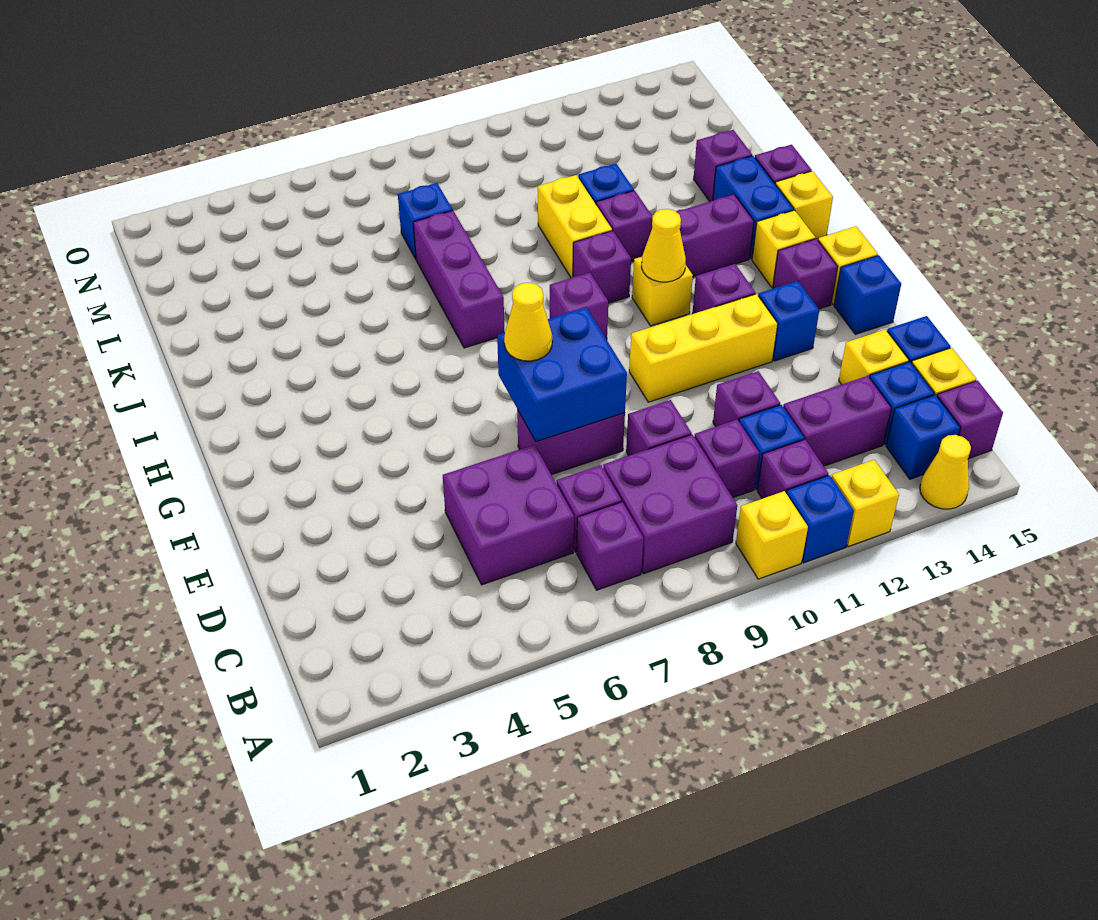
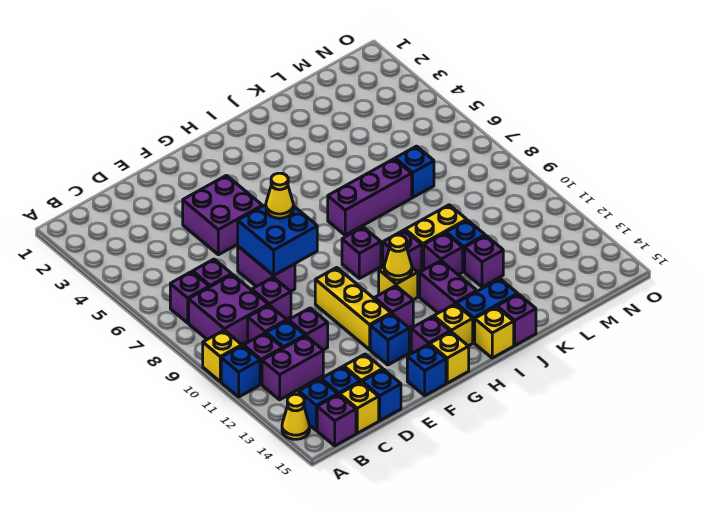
yellow 1x1 brick [831,460,899,547] -> none
purple 2x2 brick [443,445,574,585] -> purple 2x2 brick moved to [183,175,262,255]
purple 1x2 brick [783,376,891,466] -> purple 1x2 brick turned to [262,336,323,400]
purple 1x1 brick [694,130,752,201] -> purple 1x1 brick moved to [465,236,503,287]

